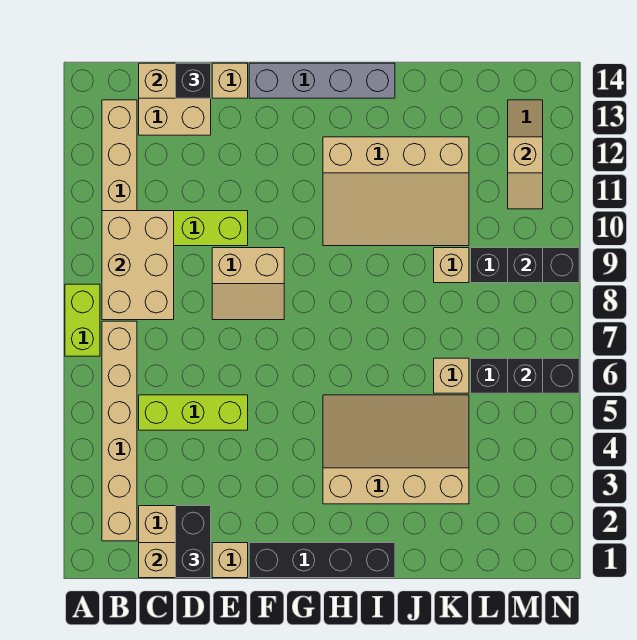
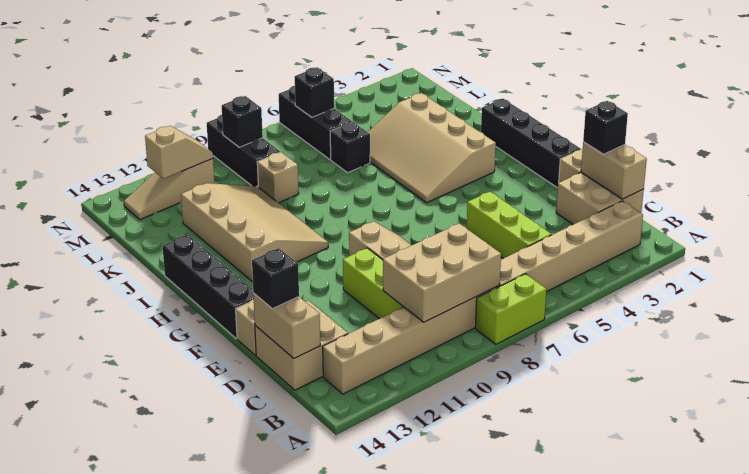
black 1x2 brick [176,506,211,578] -> black 1x1 brick [583,101,628,154]
grey 1x4 brick [249,63,395,98] -> black 1x4 brick [162,235,254,339]
tan 1x1 brick [434,358,469,393] -> black 1x1 brick [330,122,370,173]

